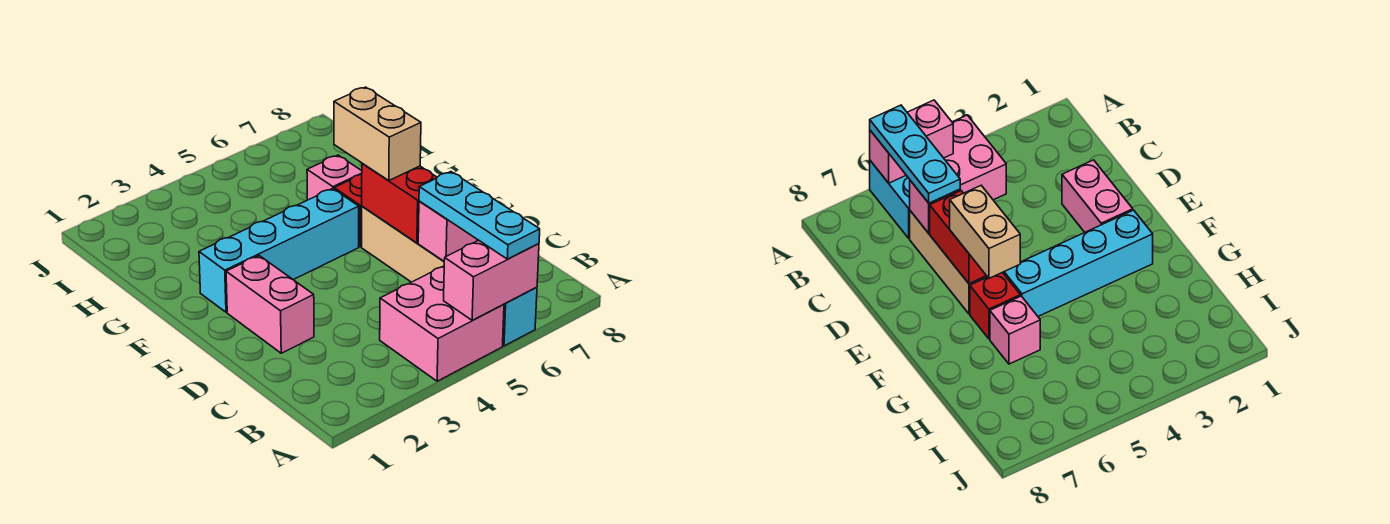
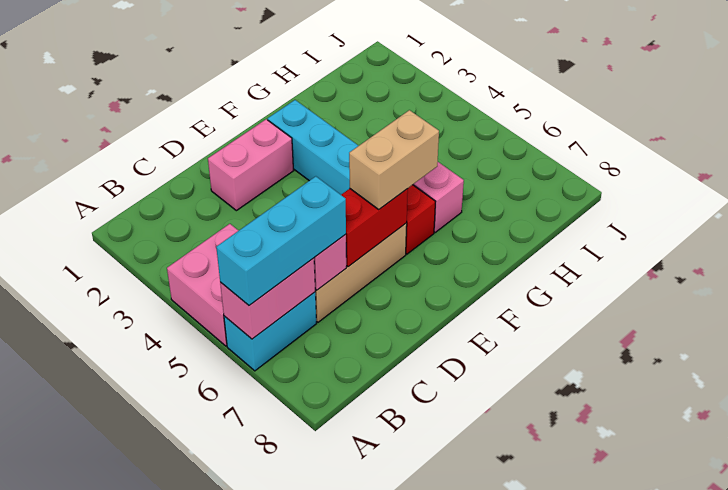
pink 1x2 brick [444,240,539,320] -> pink 1x2 brick turned to [220,258,315,339]
cyan 1x3 plate [419,172,540,259] -> cyan 1x3 brick [216,176,346,305]

